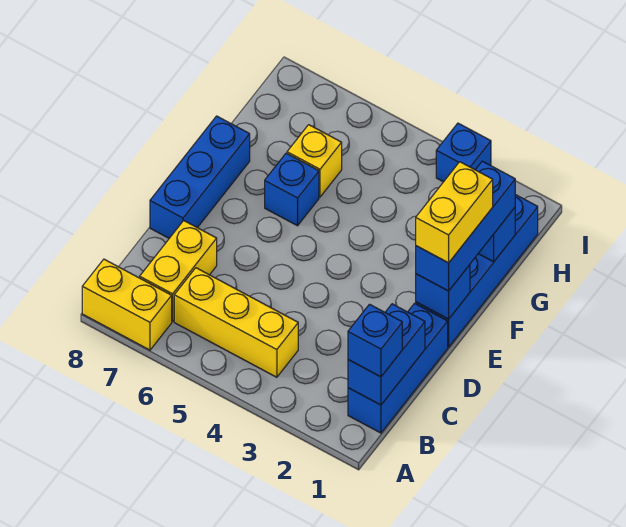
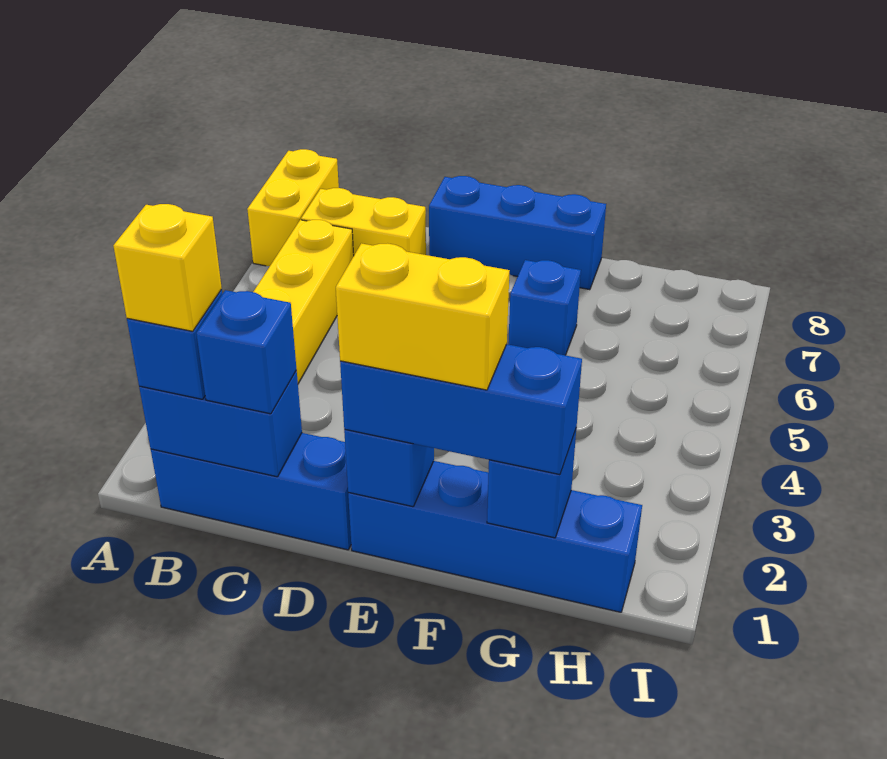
yellow 1x1 brick [287,125,342,197] -> yellow 1x1 brick moved to [113,204,222,331]
blue 1x1 brick [436,123,491,182] -> blue 1x1 brick moved to [196,290,297,414]

